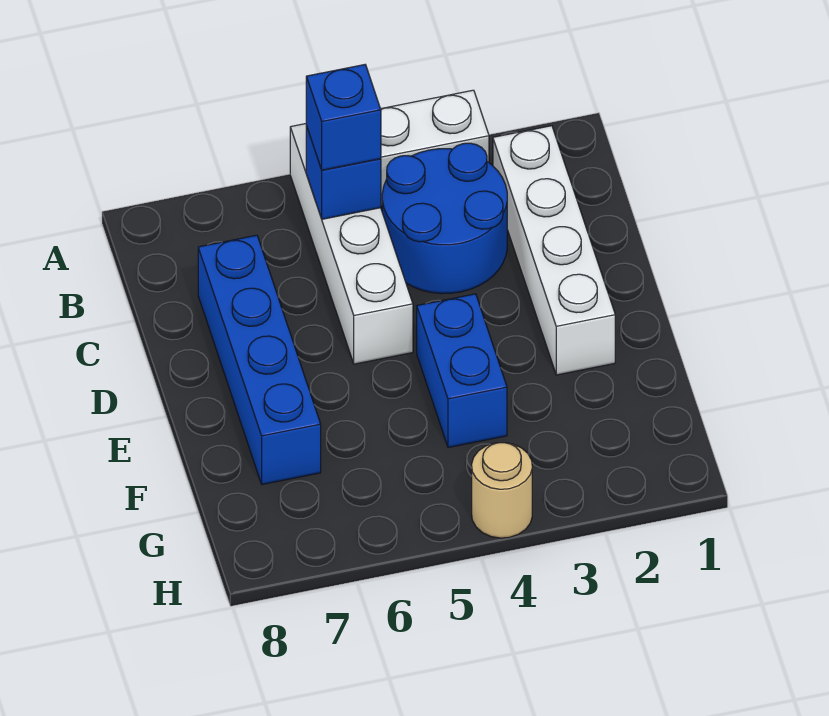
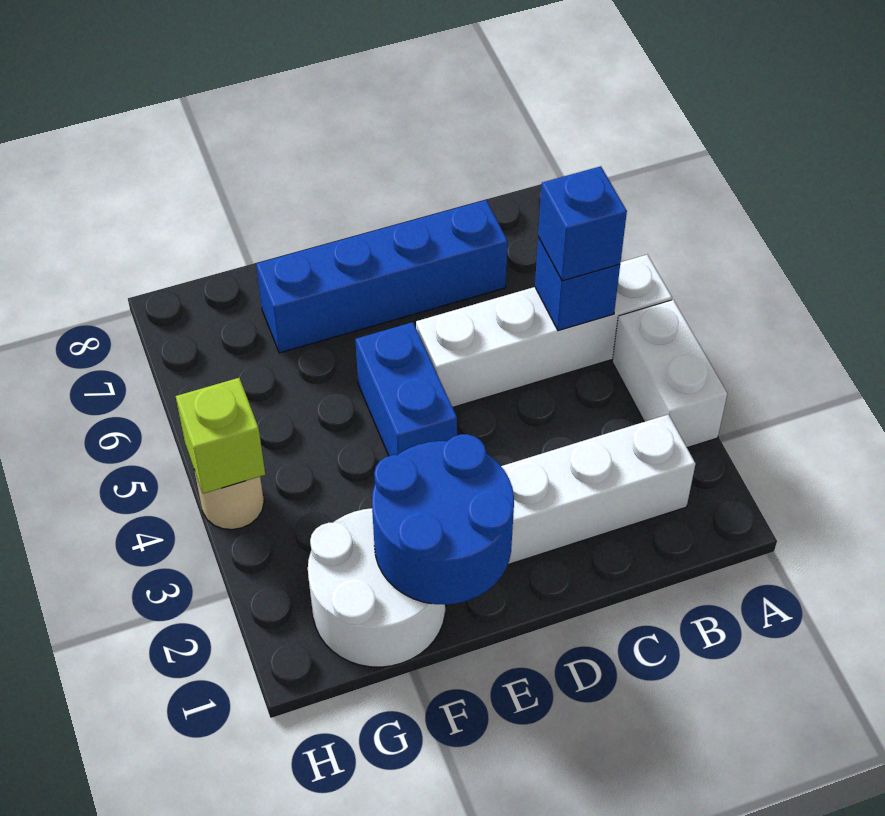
blue 2x2 round brick [382,143,507,294] -> blue 2x2 round brick moved to [372,434,514,605]
blue 1x2 brick [417,294,507,448] -> blue 1x2 brick turned to [355,322,457,456]
none -> white 2x2 round brick [308,508,446,667]
none -> lime 1x1 brick [176,378,265,494]

